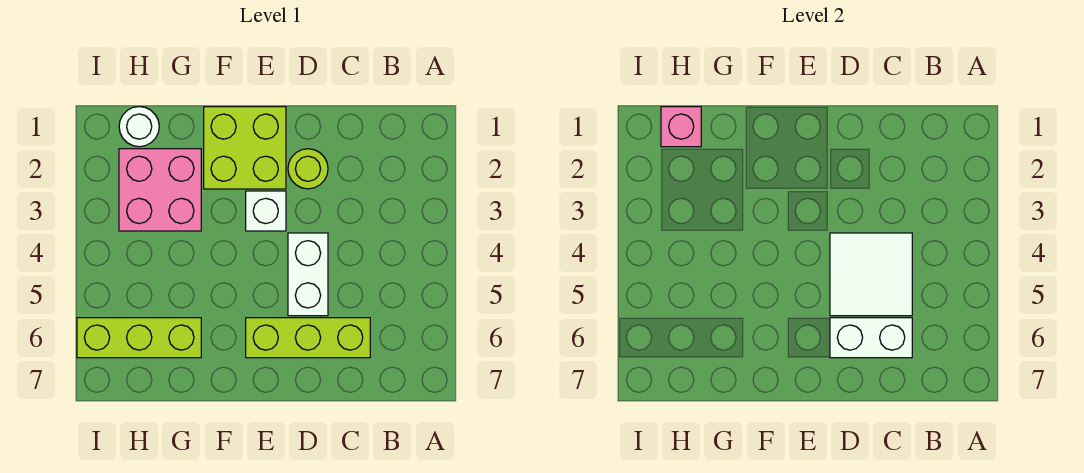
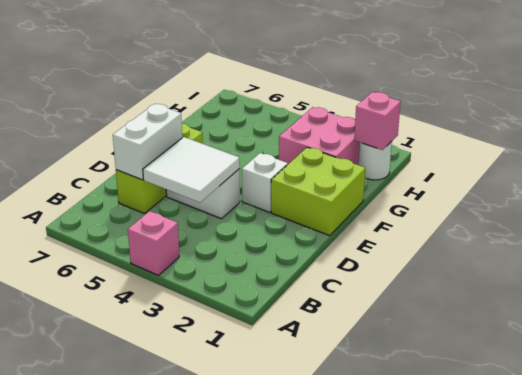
none -> pink 1x1 brick [128,211,179,275]
lime 1x1 round brick [288,149,328,189] -> none
lime 1x3 brick [77,318,201,358] -> none

